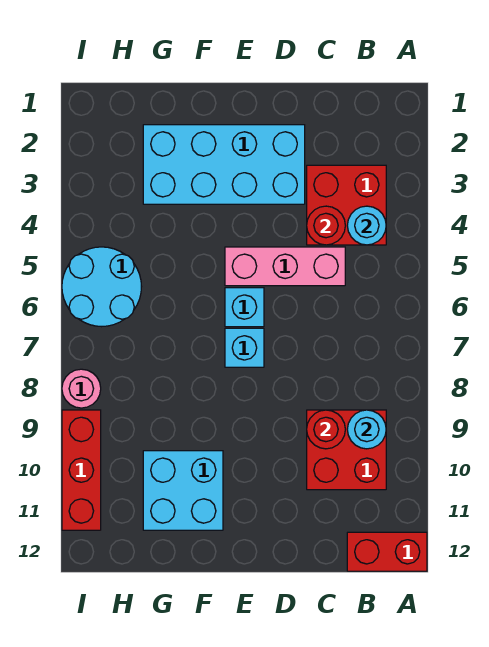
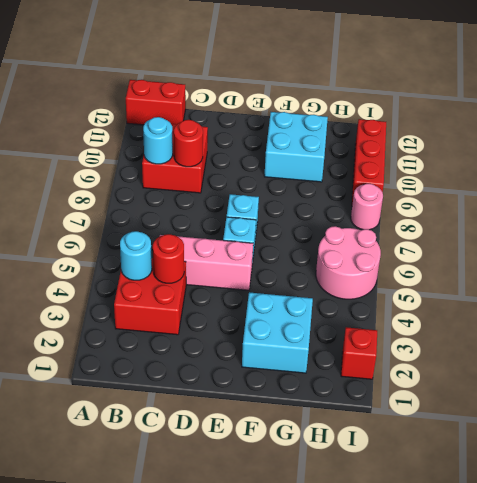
cyan 2x4 brick [143,125,305,204] -> cyan 2x2 brick [242,292,313,373]
cyan 2x2 round brick [62,247,142,327] -> pink 2x2 round brick [316,226,381,299]
none -> red 1x1 brick [341,327,377,379]

